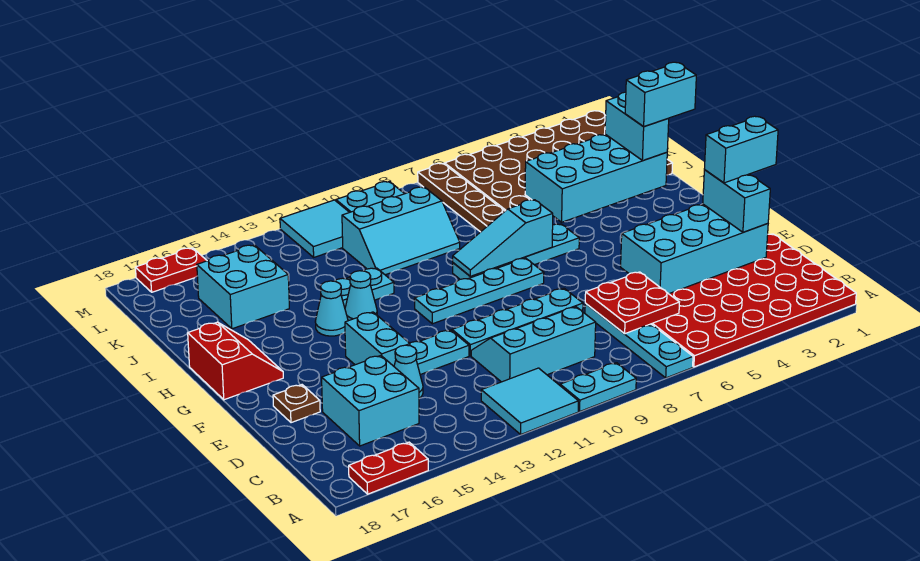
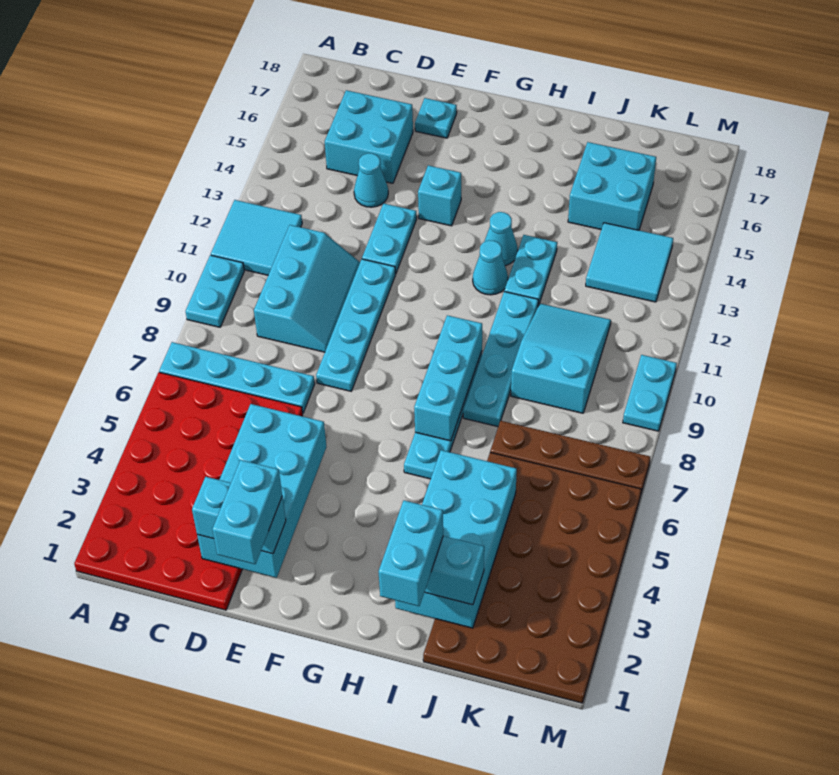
red 1x2 plate [349,442,428,494] -> none
red 2x2 plate [585,272,679,334] -> none
cyan 1x2 brick [345,312,410,366] -> cyan 1x1 brick [418,165,461,226]
brown 1x1 plate [273,385,320,423] -> cyan 1x1 plate [415,98,457,138]
cyan 1x4 plate [414,258,544,324] -> cyan 1x4 plate moved to [463,292,538,427]
red 2x2 slope [188,322,283,400] -> none
cyan 1x3 slope [453,200,553,276] -> cyan 1x3 brick [414,315,482,441]
cyan 1x1 cone [315,281,348,336] -> cyan 1x1 cone moved to [473,240,508,295]
cyan 2x3 slope [342,187,460,275] -> cyan 2x3 slope turned to [511,304,611,413]
cyan 2x2 tile [280,200,349,257] -> cyan 2x2 tile moved to [586,223,673,302]
red 1x2 plate [135,248,207,292] -> none

